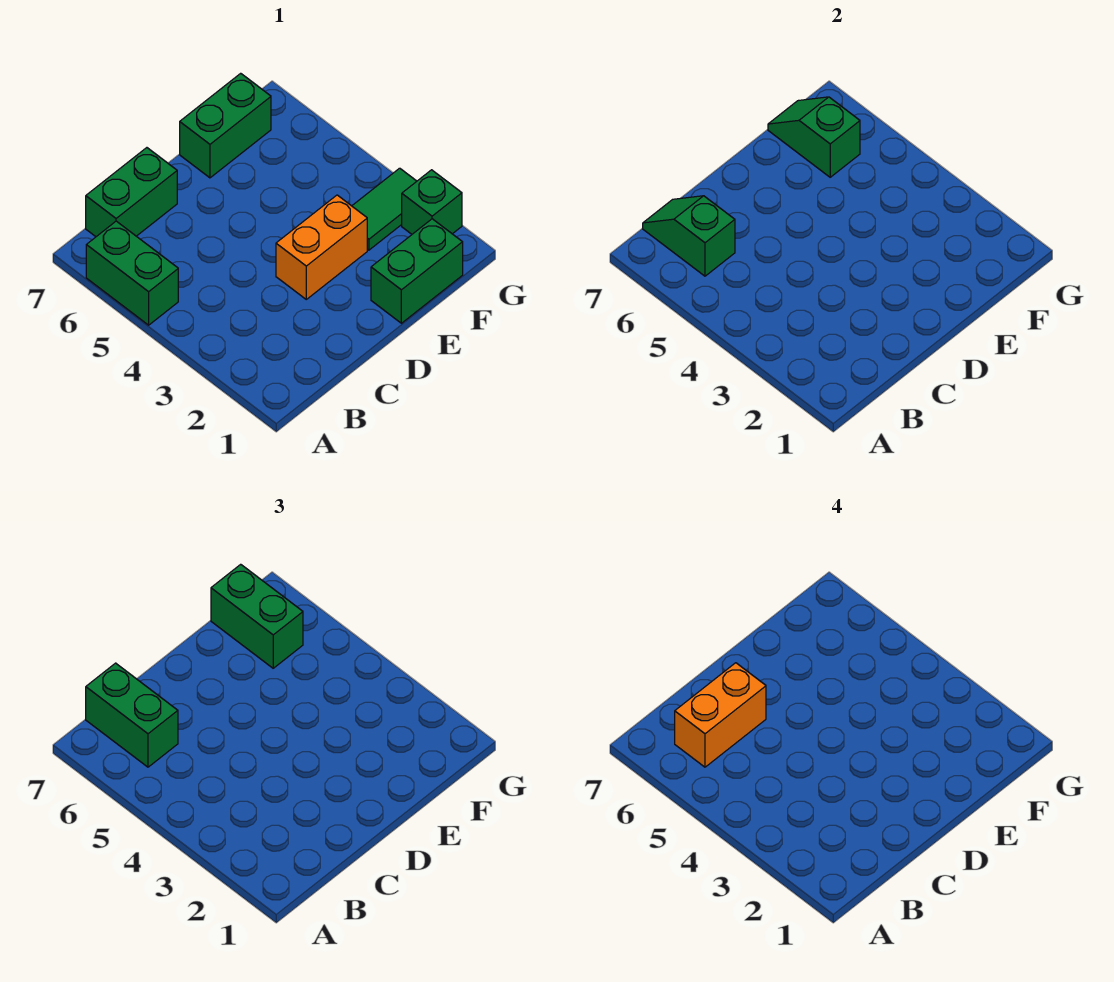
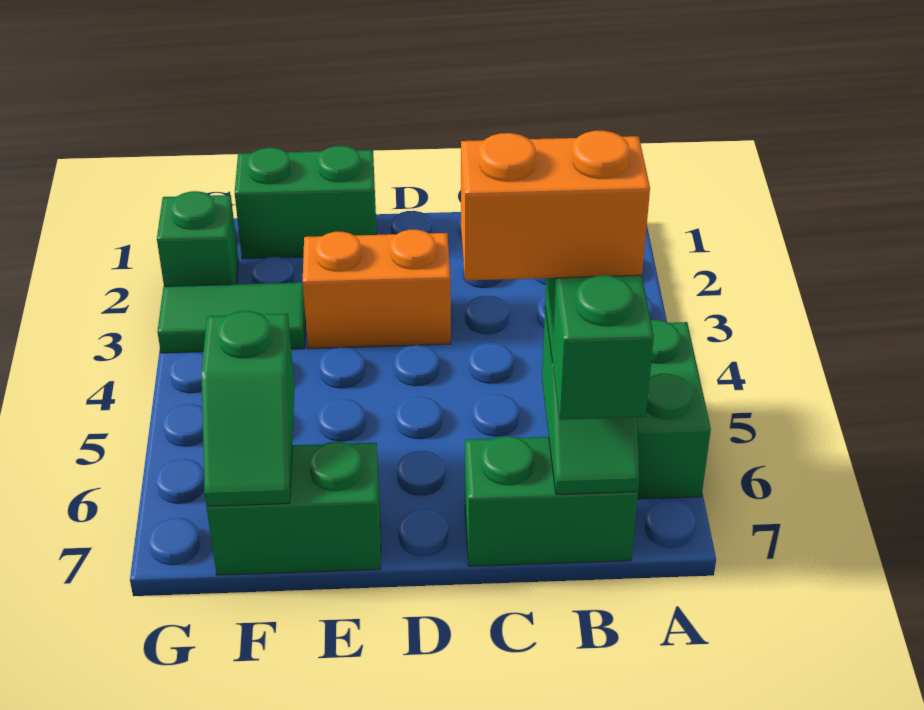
green 1x2 brick [211,564,303,668] -> none

